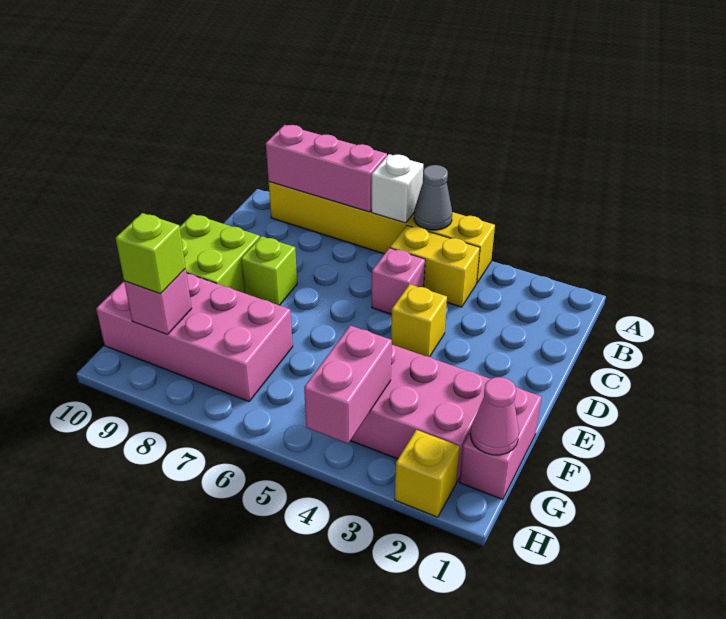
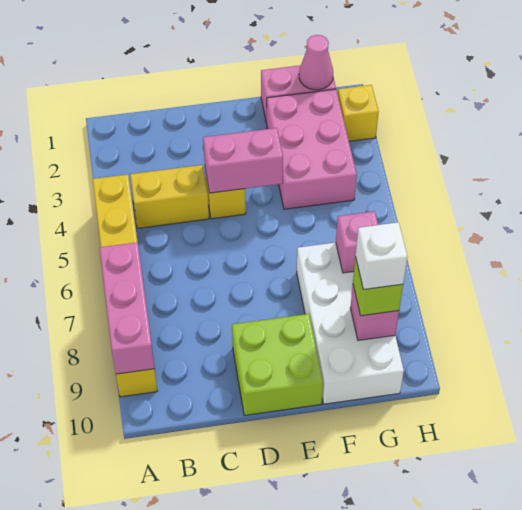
grey 1x1 cone [414,165,452,230] -> none
white 1x1 brick [372,154,423,223] -> white 1x1 brick moved to [356,222,407,290]
yellow 1x2 brick [390,225,480,307] -> yellow 1x2 brick turned to [130,165,209,228]
pink 1x1 brick [372,248,425,314] -> pink 1x1 brick moved to [336,211,378,273]
lime 1x1 brick [241,236,297,305] -> none
pink 2x4 brick [96,273,293,401] -> white 2x4 brick [297,243,404,404]
pink 1x2 brick [304,326,392,443] -> pink 1x2 brick moved to [203,128,283,193]

